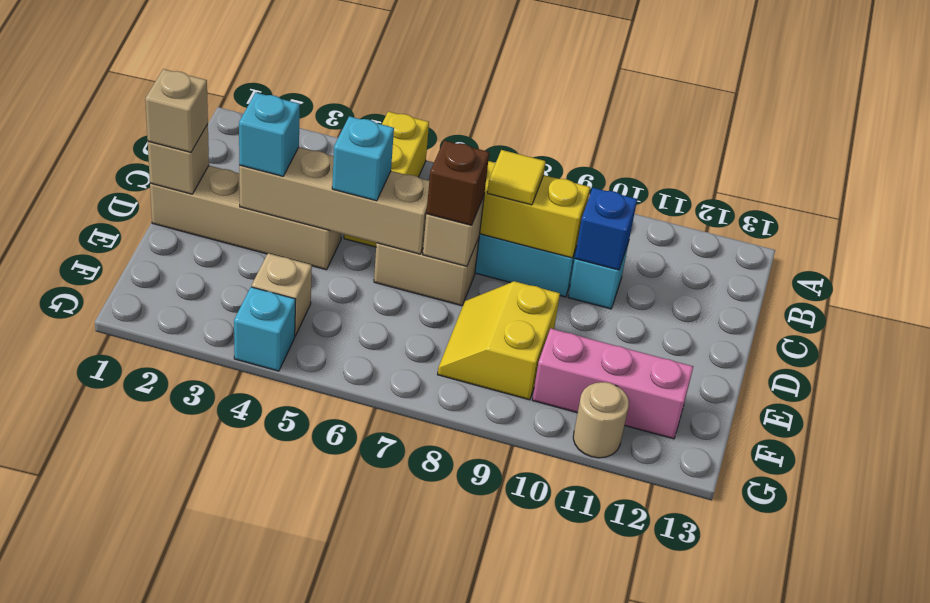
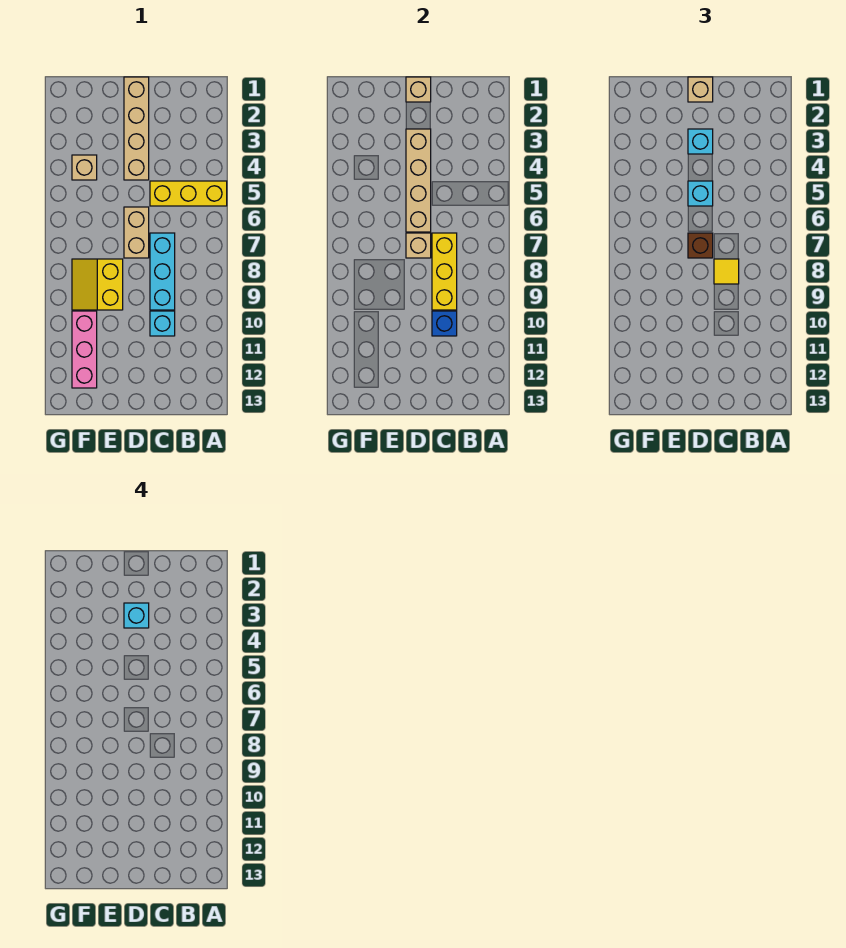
yellow 2x2 slope [438,281,560,400] -> yellow 2x2 slope turned to [72,259,123,310]
cyan 1x1 brick [234,287,296,371] -> cyan 1x1 brick moved to [124,603,149,628]
tan 1x1 round brick [573,382,629,458] -> none

